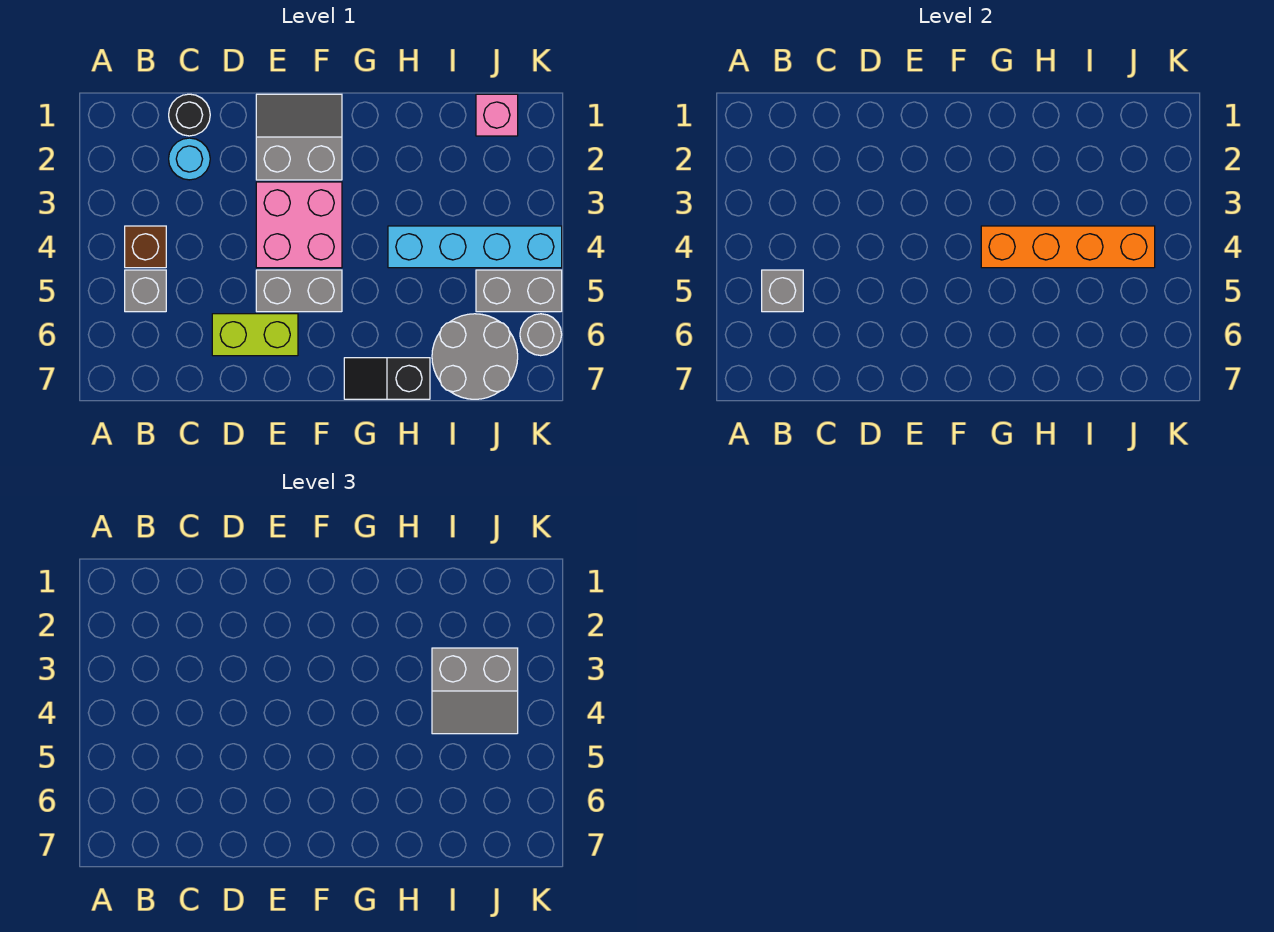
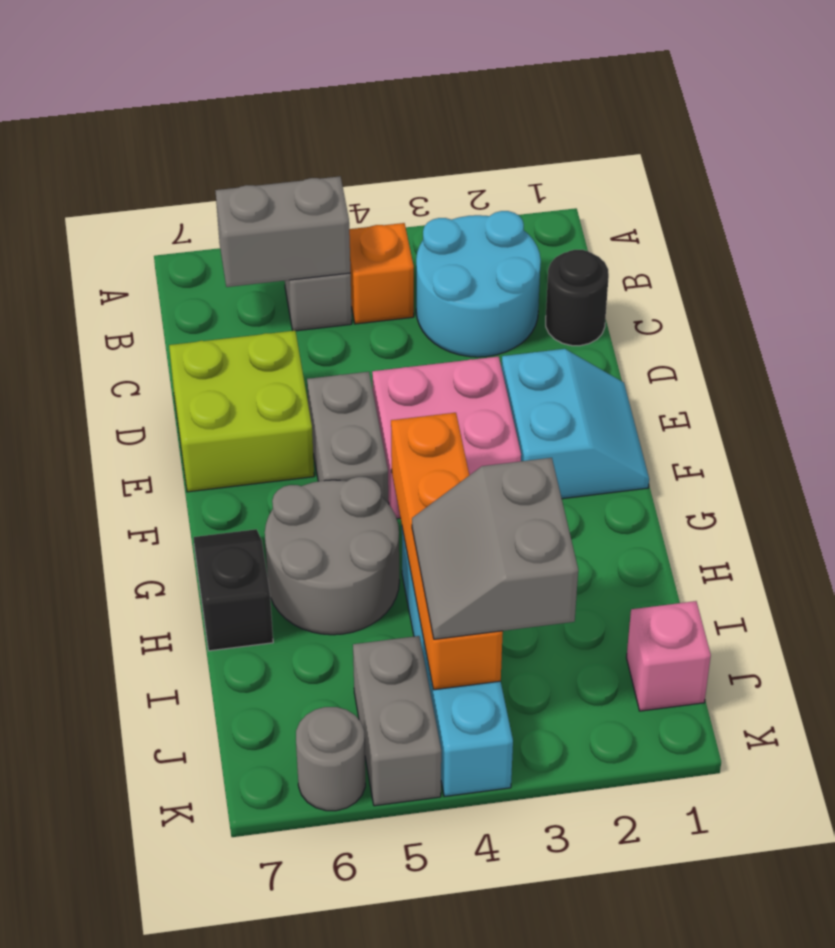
brown 1x1 brick [125,226,166,268] -> orange 1x1 brick [349,223,414,324]
grey 1x1 brick [762,270,803,312] -> grey 1x2 brick [215,176,350,287]
cyan 1x1 round brick [169,138,210,180] -> cyan 2x2 round brick [416,211,541,357]
lime 1x2 brick [212,314,298,356] -> lime 2x2 brick [169,331,314,492]
grey 2x2 slope [256,94,342,180] -> cyan 2x2 slope [502,349,649,499]
grey 2x2 round brick [432,314,518,399] -> grey 2x2 round brick moved to [265,477,399,635]

